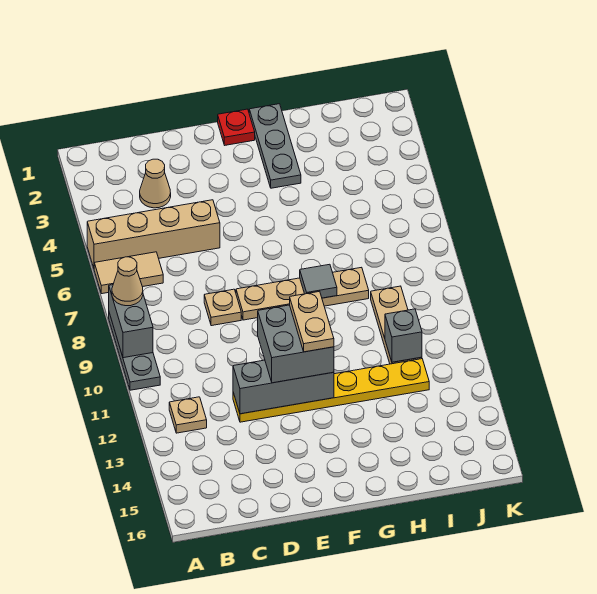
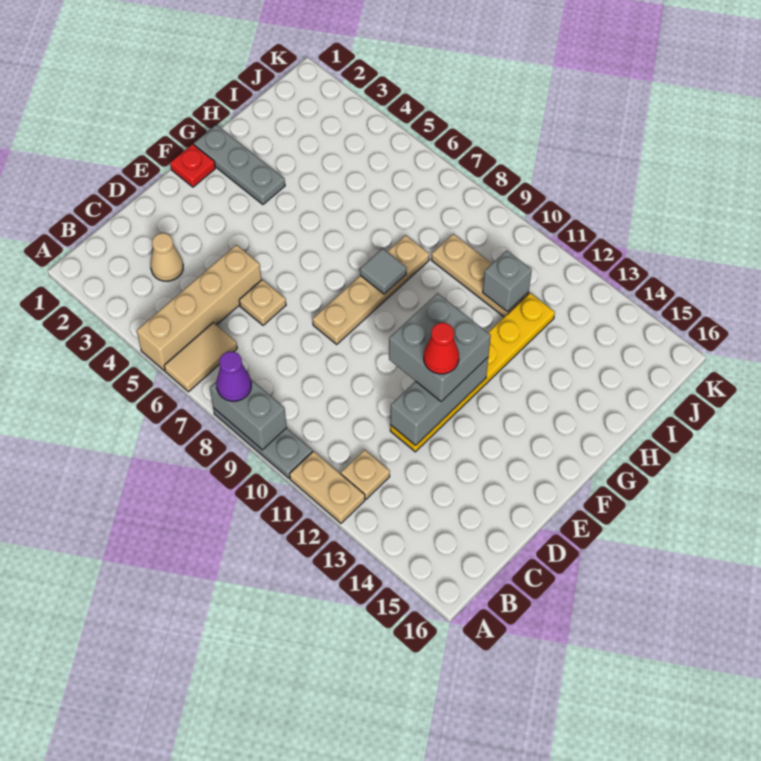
tan 1x1 cone [112,257,143,306] -> purple 1x1 cone [216,352,251,401]
tan 1x1 plate [204,289,241,326] -> tan 1x1 plate moved to [239,279,286,325]
none -> red 1x1 cone [424,323,459,374]
tan 1x2 plate [290,291,334,352] -> tan 1x2 plate moved to [290,451,365,523]

